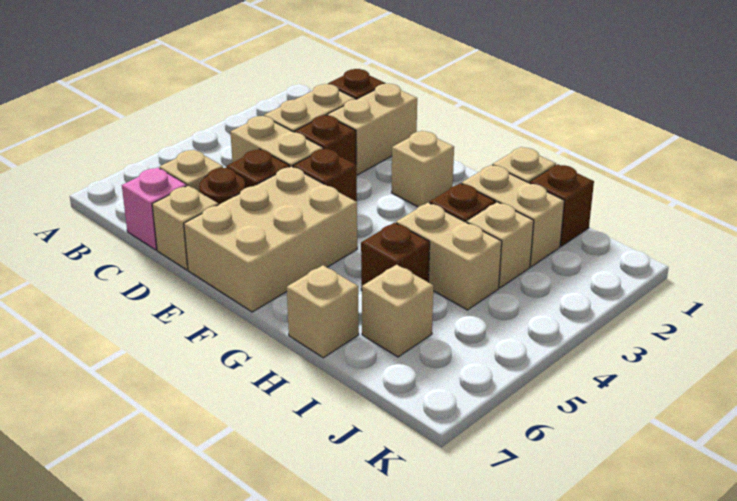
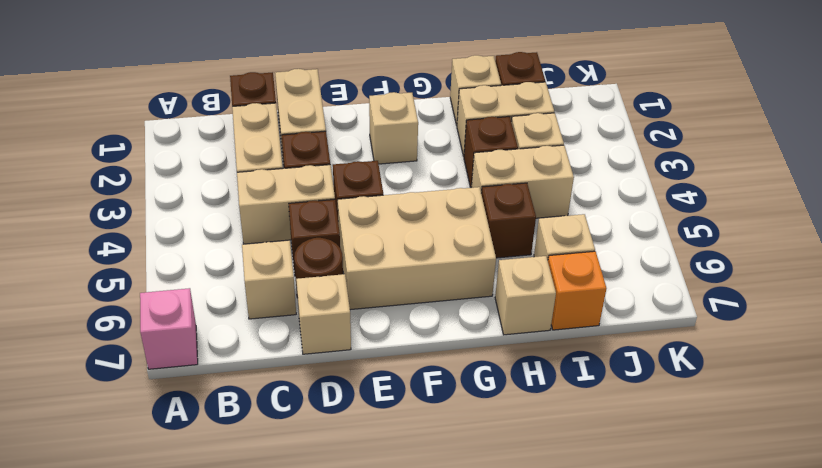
pink 1x1 brick [122,168,187,250] -> pink 1x1 brick moved to [140,288,198,369]
tan 2x3 brick [184,166,357,312] -> tan 2x3 brick turned to [338,187,496,310]
none -> orange 1x1 brick [548,251,606,330]

